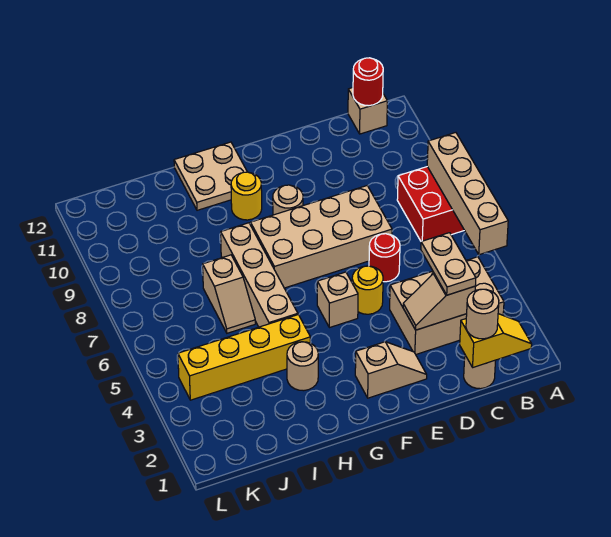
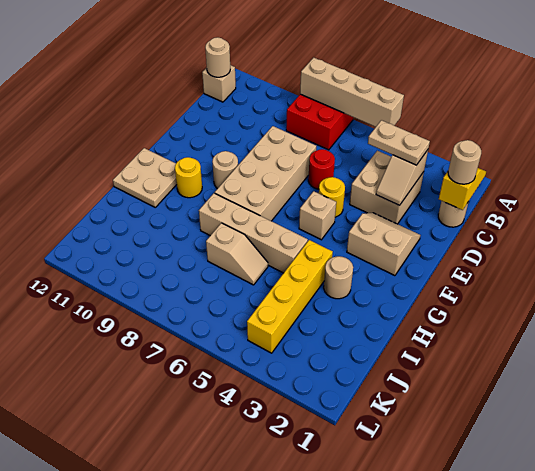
tan 2x3 brick [390,257,504,354] -> tan 2x2 brick [350,151,424,224]
red 1x1 round brick [353,58,383,106] -> tan 1x1 round brick [205,37,230,77]
tan 1x2 slope [355,342,427,398] -> tan 2x2 slope [347,213,421,276]

